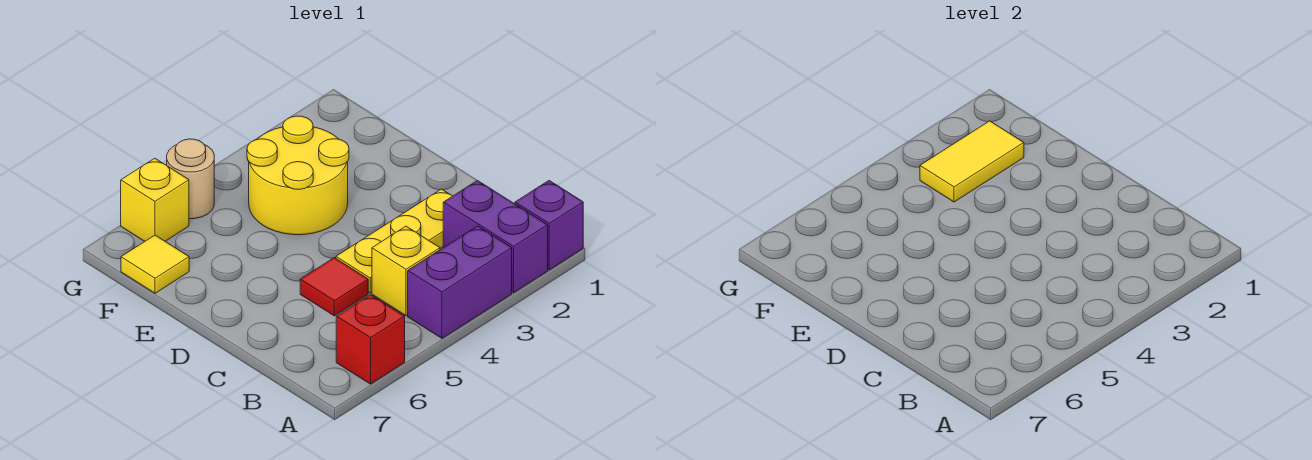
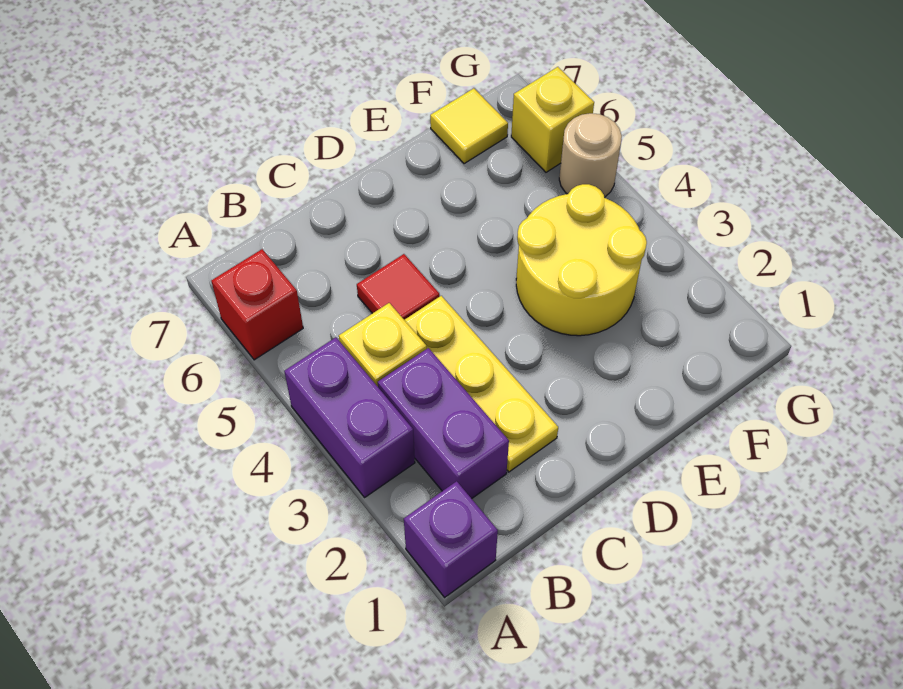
purple 1x2 brick [443,180,548,293] -> purple 1x2 brick turned to [378,348,509,499]
yellow 1x2 tile [920,121,1024,202] -> none

